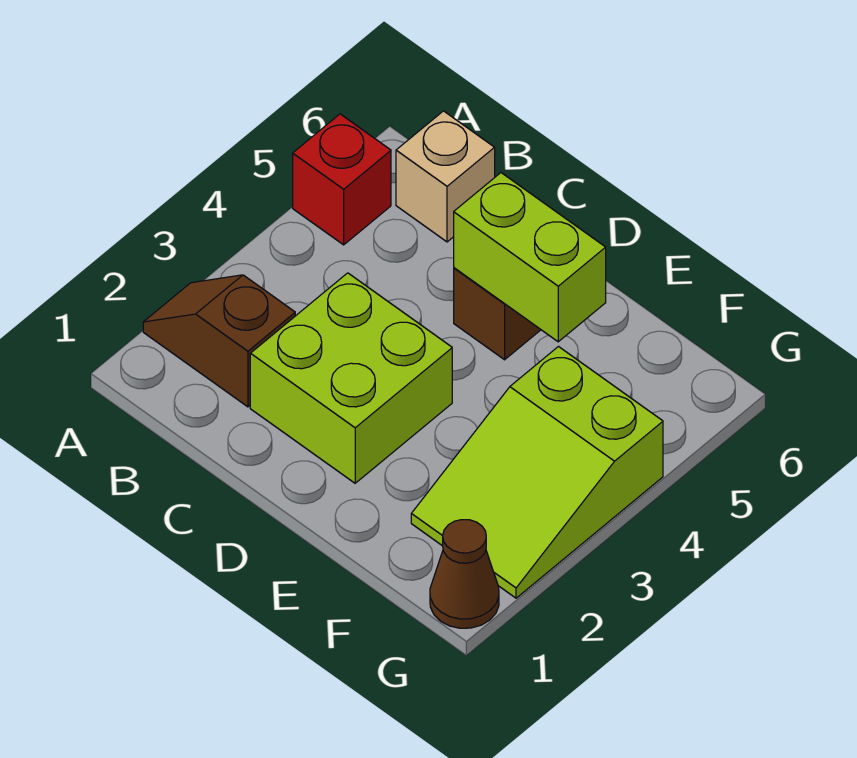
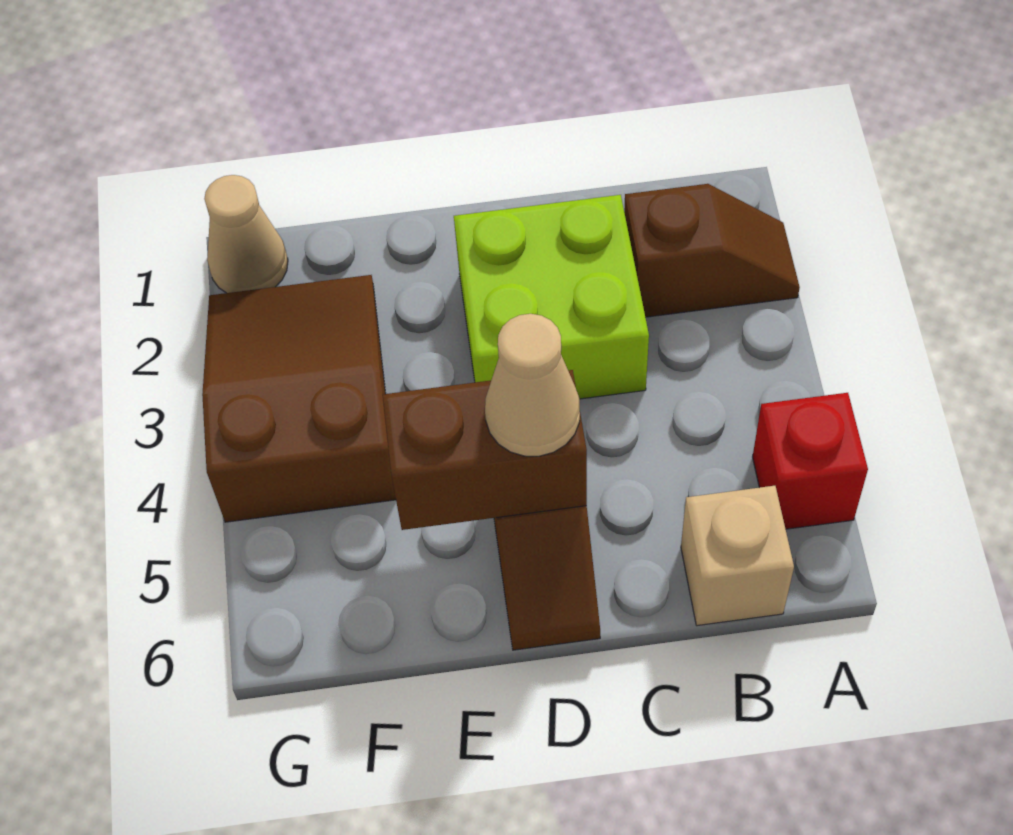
lime 1x2 brick [454,173,606,342] -> brown 1x2 brick [383,370,587,530]
none -> tan 1x1 cone [485,314,580,456]
lime 2x3 slope [411,347,663,598] -> brown 2x3 slope [202,275,396,522]
brown 1x1 cone [430,520,499,628] -> tan 1x1 cone [204,175,288,293]

